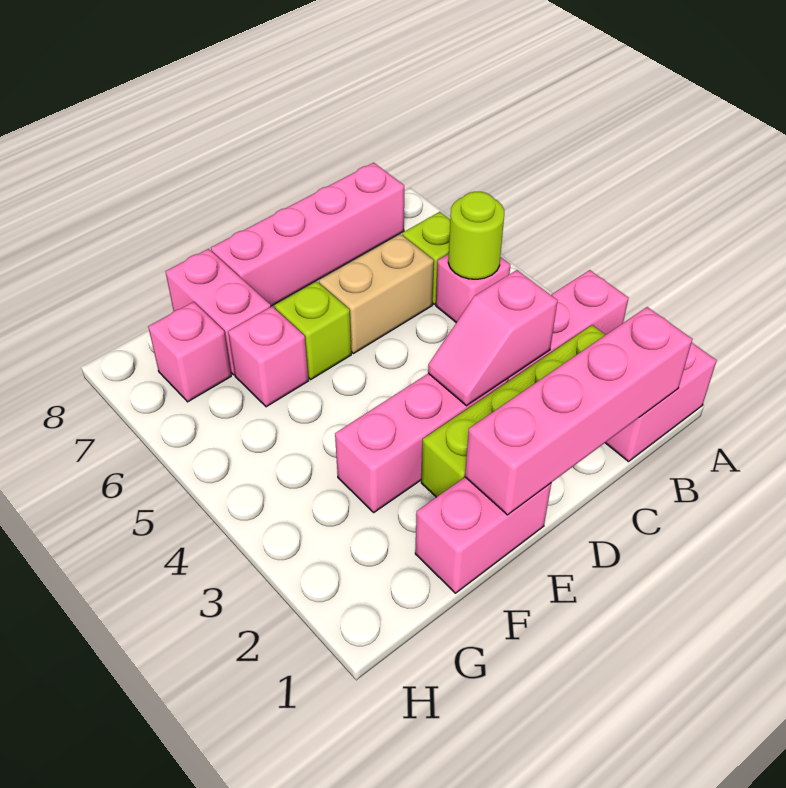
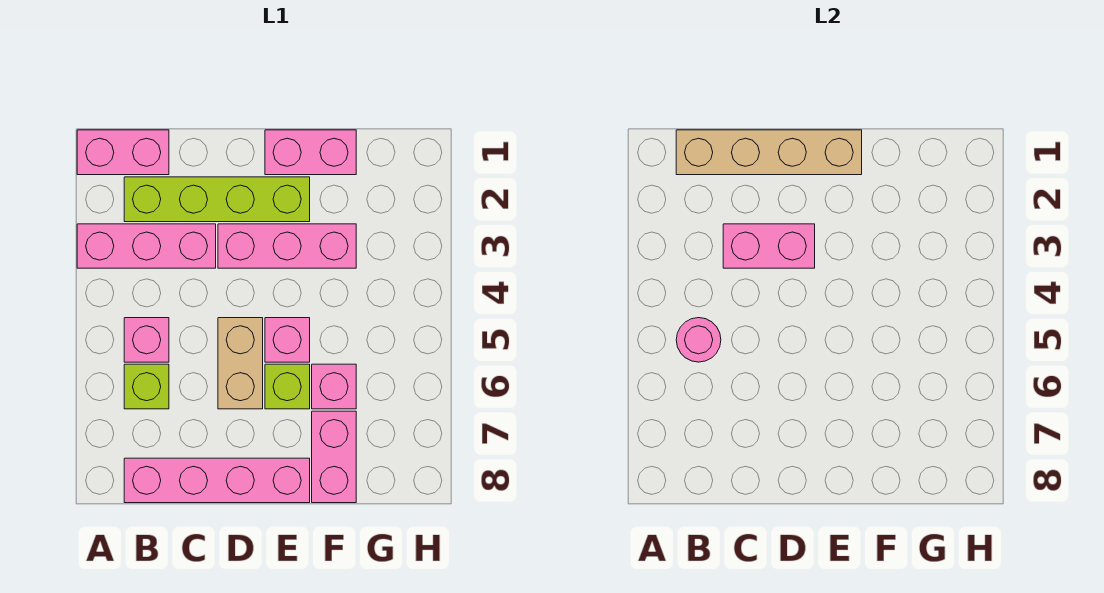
pink 1x4 brick [465,307,692,515] -> tan 1x4 brick [676,130,862,175]
lime 1x1 round brick [448,192,504,279] -> pink 1x1 round brick [676,318,721,362]
pink 1x2 slope [428,270,558,406] -> pink 1x2 brick [723,224,815,268]
tan 1x2 brick [319,234,434,354] -> tan 1x2 brick turned to [218,318,263,409]
pink 1x1 brick [148,302,231,402] -> pink 1x1 brick moved to [265,318,310,362]

